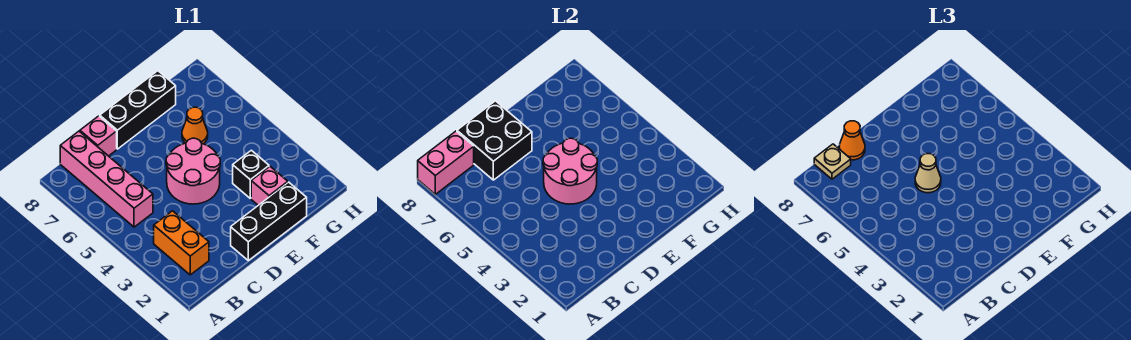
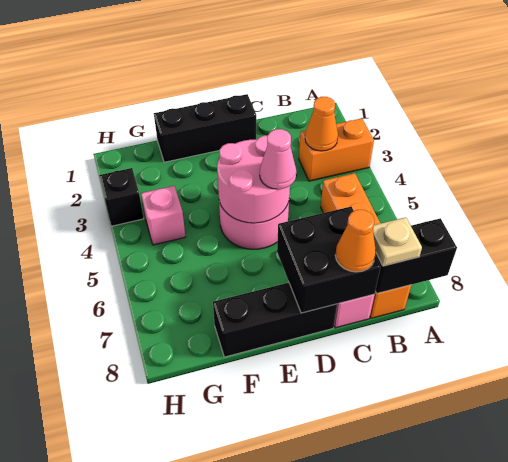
pink 1x2 brick [418,131,474,194] -> black 1x2 brick [375,218,457,294]
orange 1x2 brick [154,211,209,275] -> orange 1x2 brick turned to [299,118,374,181]
pink 1x4 brick [60,131,153,227] -> orange 1x4 brick [321,173,411,318]
tan 1x1 cone [915,154,941,193] -> pink 1x1 cone [260,129,296,189]
pink 1x1 brick [251,167,288,205] -> pink 1x1 brick moved to [141,186,185,245]
black 1x1 brick [233,150,269,198] -> black 1x1 brick moved to [99,168,144,226]
orange 1x1 cone [182,107,208,144] -> orange 1x1 cone moved to [305,97,338,151]

